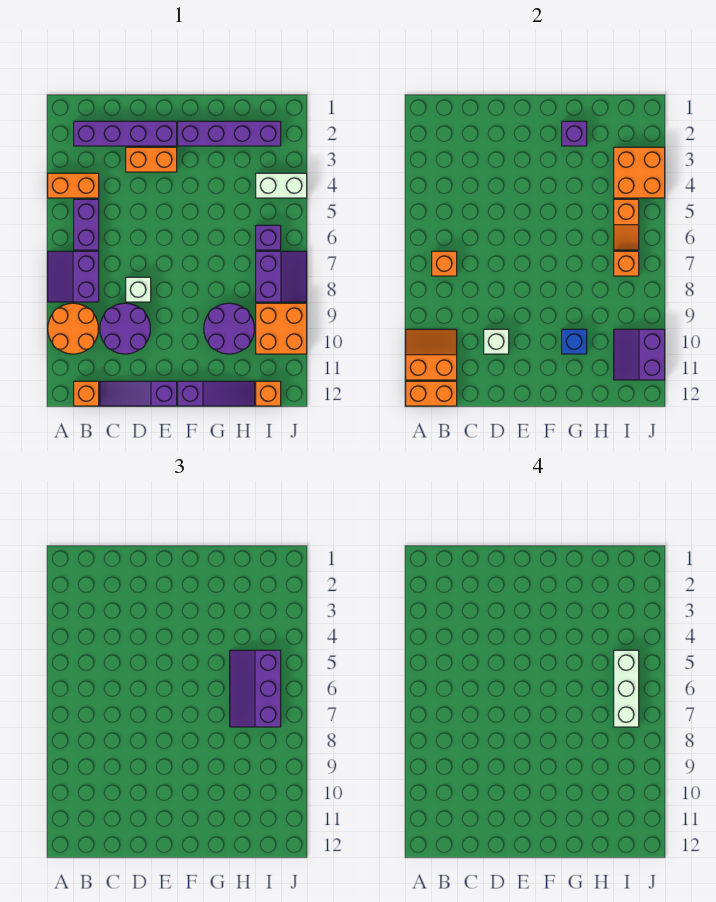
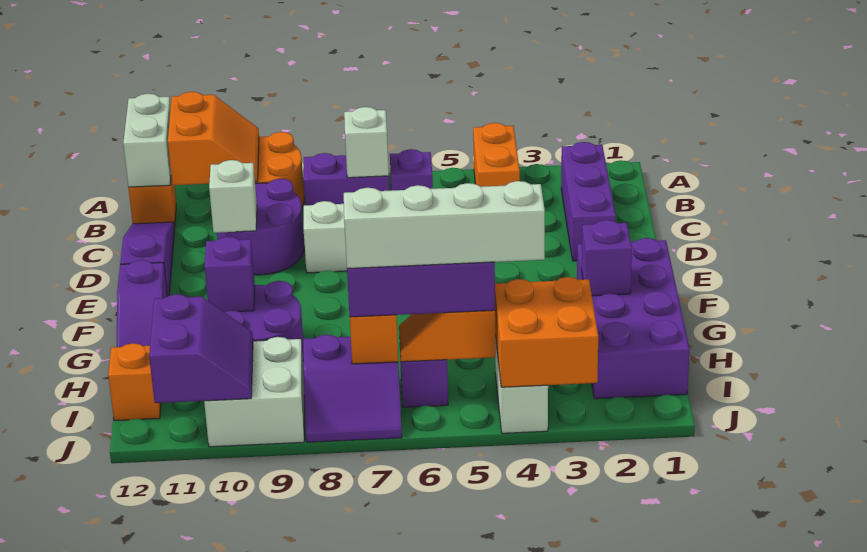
orange 1x2 brick [406,381,457,406] -> white 1x2 brick [123,94,171,187]
purple 1x4 brick [74,121,177,146] -> purple 1x3 brick [561,142,616,261]
purple 1x2 brick [74,199,99,250] -> purple 1x1 brick [390,149,433,190]
orange 1x1 brick [432,251,457,276] -> white 1x1 brick [344,107,389,178]
orange 1x2 brick [126,147,177,172] -> none
purple 1x4 brick [178,121,281,146] -> purple 2x4 brick [577,238,690,399]
blue 1x1 brick [562,329,587,354] -> purple 1x1 brick [205,237,255,312]
white 1x3 brick [614,650,639,727] -> white 1x4 brick [344,181,545,269]
orange 2x2 brick [256,303,307,354] -> white 2x2 brick [204,337,304,447]
purple 2x2 slope [614,329,665,380] -> purple 2x2 slope turned to [149,294,253,403]

